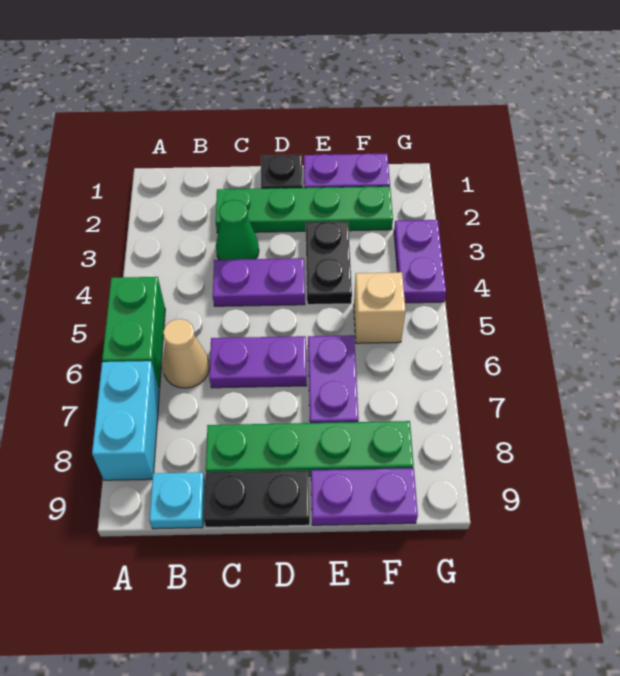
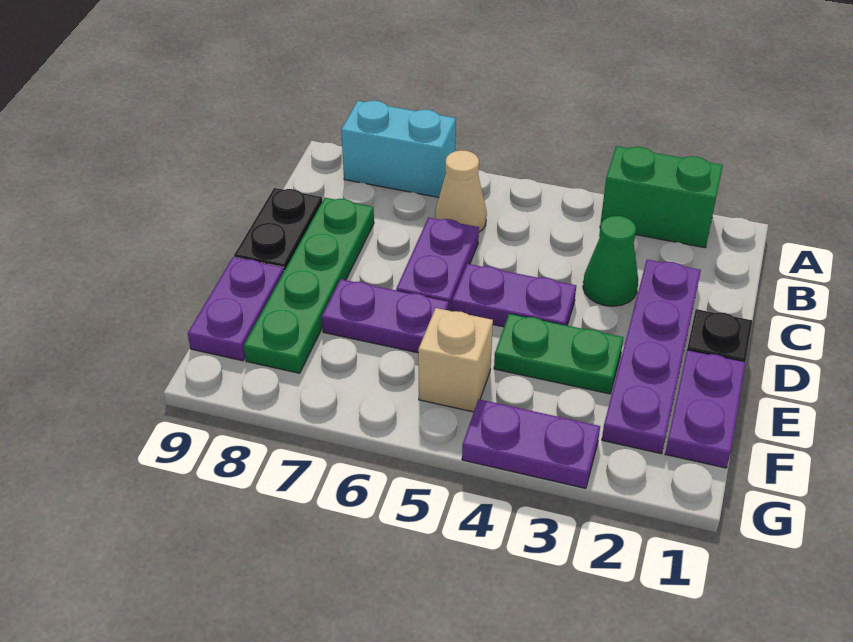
green 1x2 brick [102,277,165,388] -> green 1x2 brick moved to [600,146,723,248]
cyan 1x1 plate [149,472,205,529] -> none
green 1x4 plate [216,186,393,233] -> purple 1x4 plate [602,260,701,454]
purple 1x2 plate [213,258,305,306] -> purple 1x2 plate turned to [452,264,576,327]
black 1x2 plate [305,221,352,305] -> green 1x2 plate [494,314,623,394]

